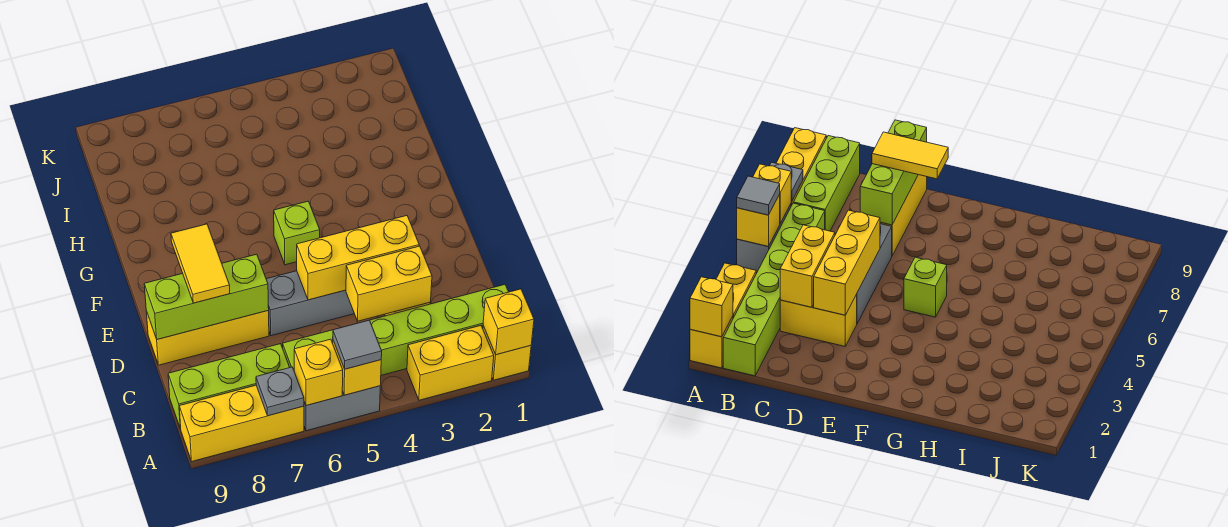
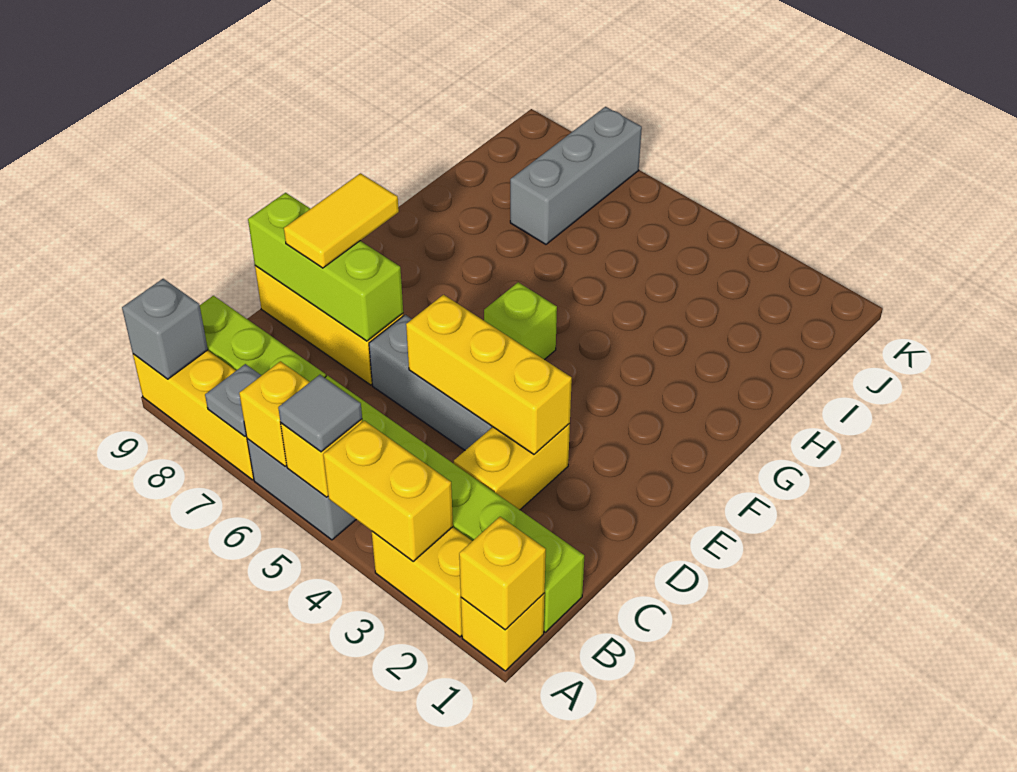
none -> grey 1x1 brick [122,279,208,379]
yellow 1x2 brick [346,246,432,321] -> yellow 1x2 brick moved to [323,421,453,561]
none -> grey 1x3 brick [510,107,642,244]

